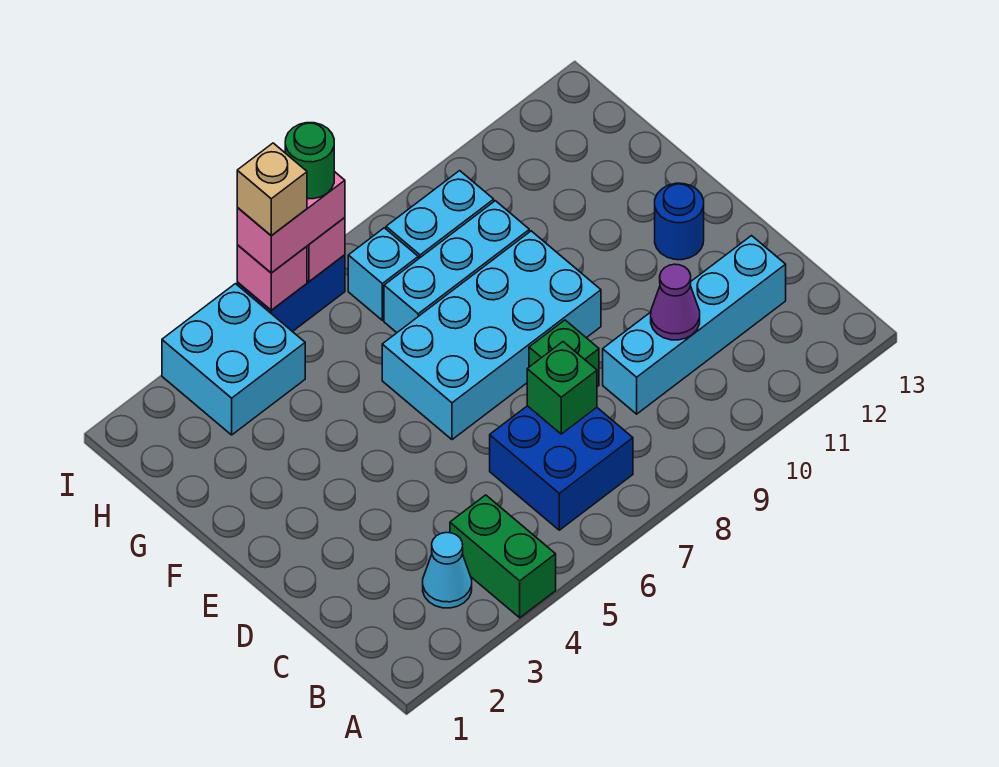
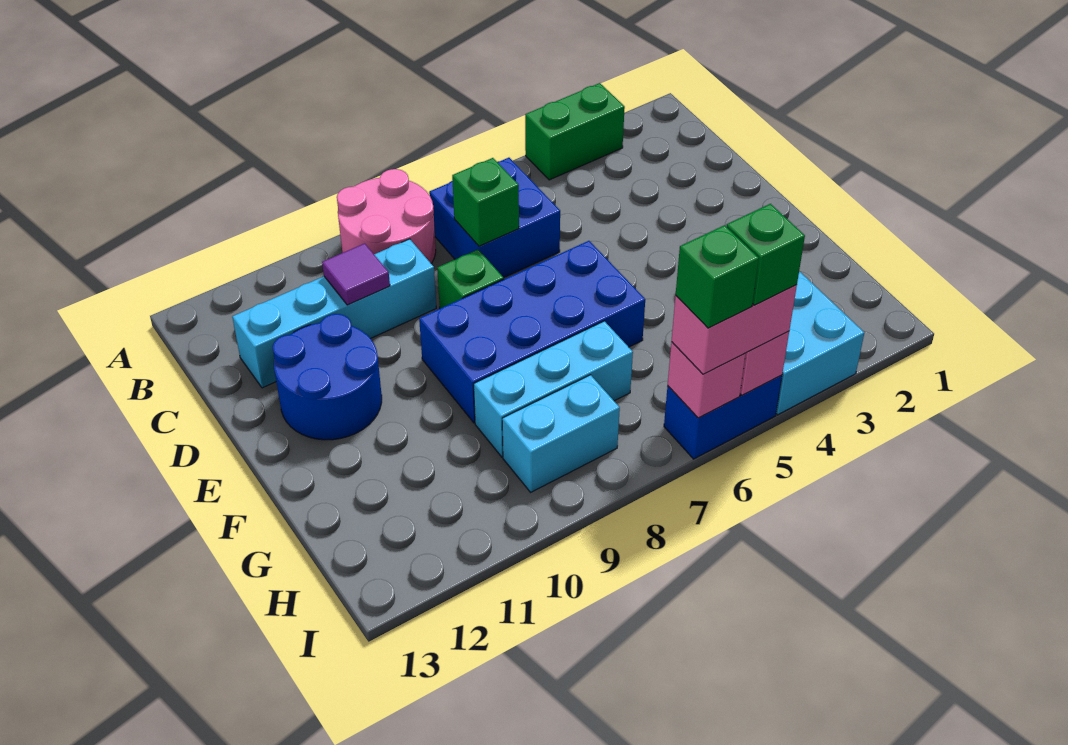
green 1x2 brick [450,495,556,618] -> green 1x2 brick turned to [525,83,625,180]
none -> pink 2x2 round brick [337,169,436,263]
cyan 1x1 cone [423,532,472,608] -> none
purple 1x1 cone [651,264,700,340] -> purple 1x1 tile [322,243,390,305]
cyan 2x4 brick [382,231,601,440] -> blue 2x4 brick [419,241,645,423]
blue 1x1 round brick [655,183,704,260] -> blue 2x2 round brick [273,314,382,440]
cyan 1x1 brick [348,228,418,320] -> none
tan 1x1 brick [237,143,307,236] -> green 1x1 brick [727,204,805,305]
green 1x1 round brick [285,123,334,199] -> green 1x1 brick [676,225,759,328]

